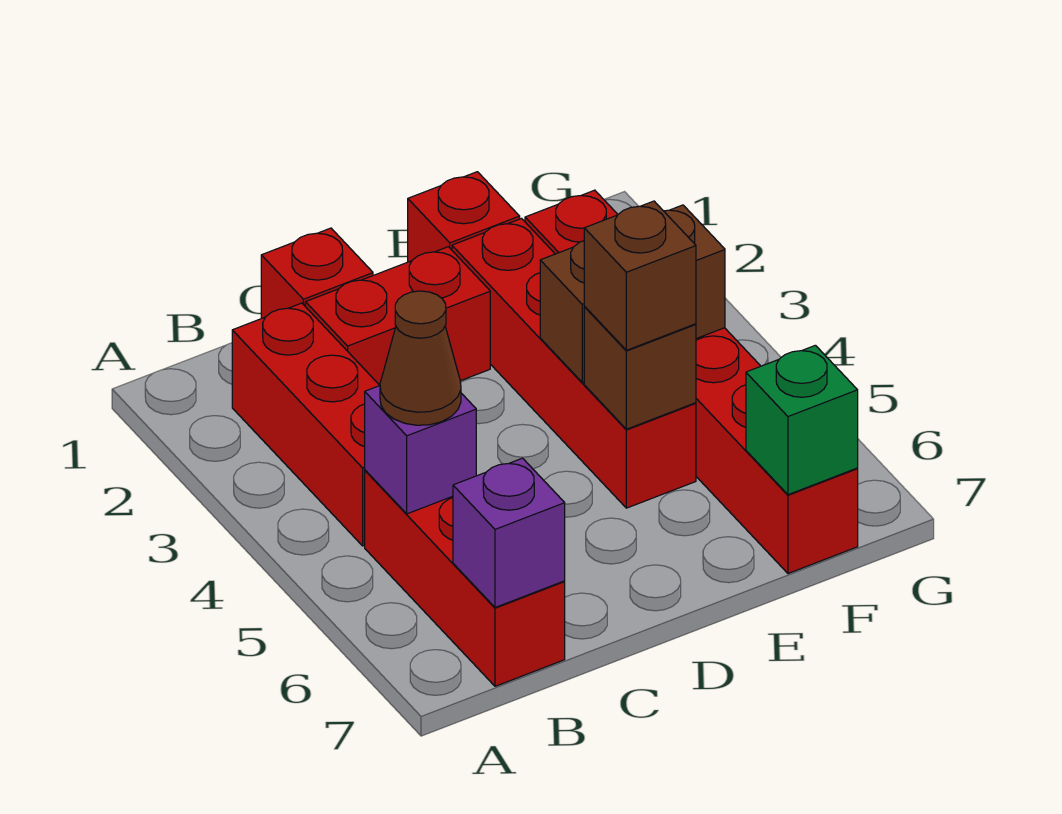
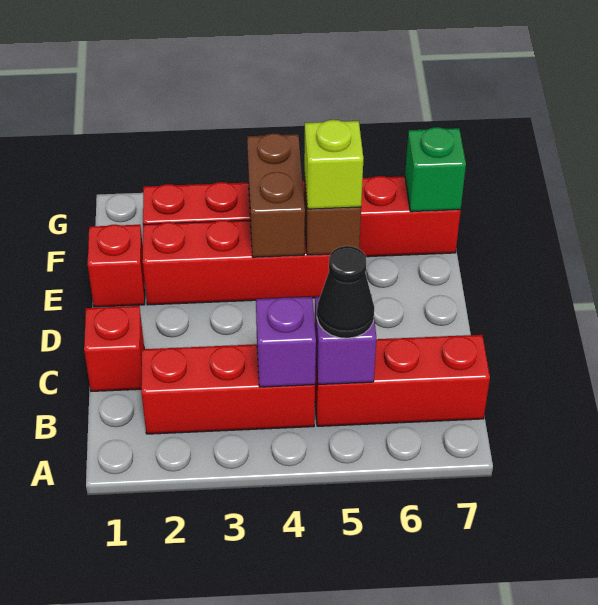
brown 1x1 cone [380,291,461,425] -> black 1x1 cone [317,246,374,338]
purple 1x1 brick [453,458,565,607] -> purple 1x1 brick moved to [256,297,316,387]
red 1x2 brick [305,247,490,385] -> none
brown 1x1 brick [584,201,696,350] -> lime 1x1 brick [304,120,363,209]

